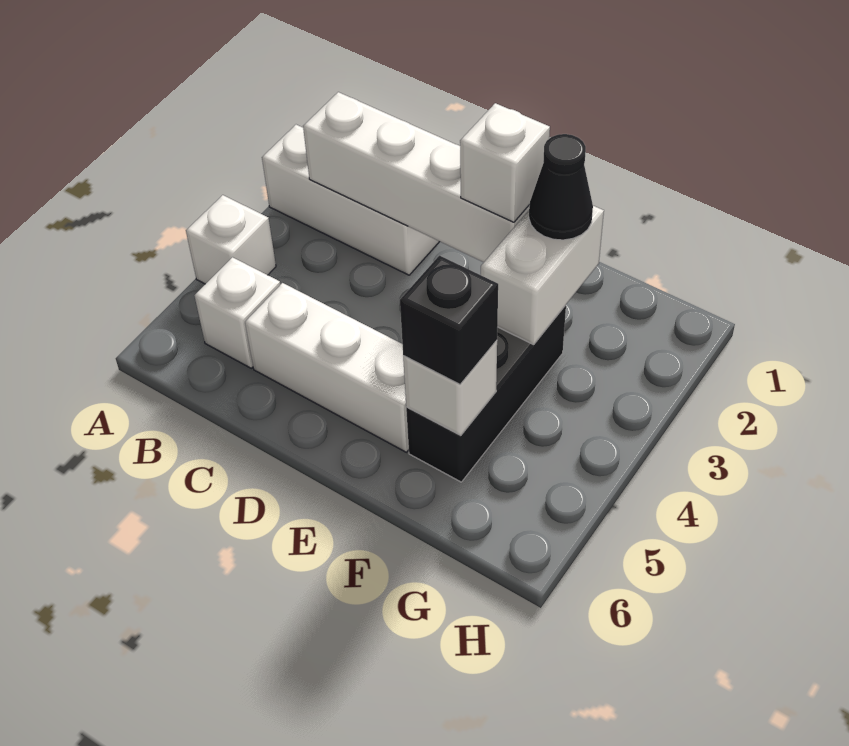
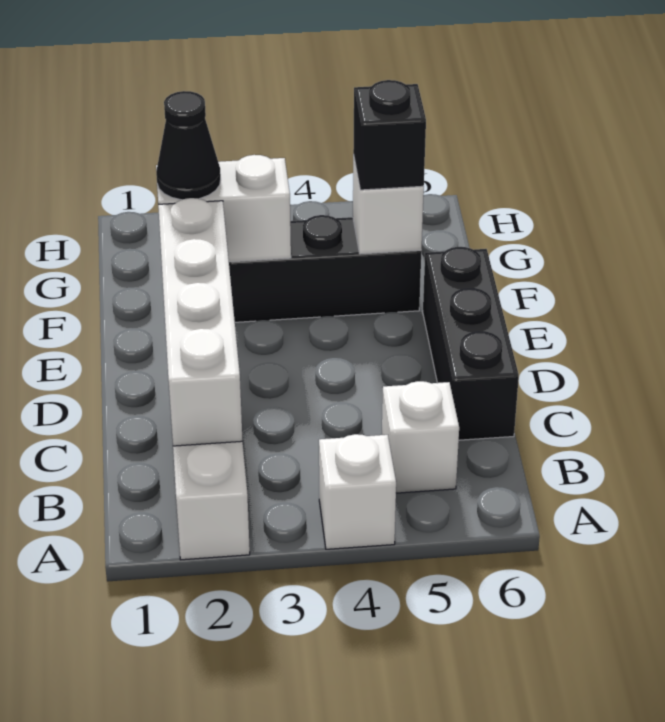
white 1x3 brick [245,283,409,452] -> none
none -> black 1x3 brick [423,247,519,440]
white 1x1 brick [460,103,550,222] -> none

